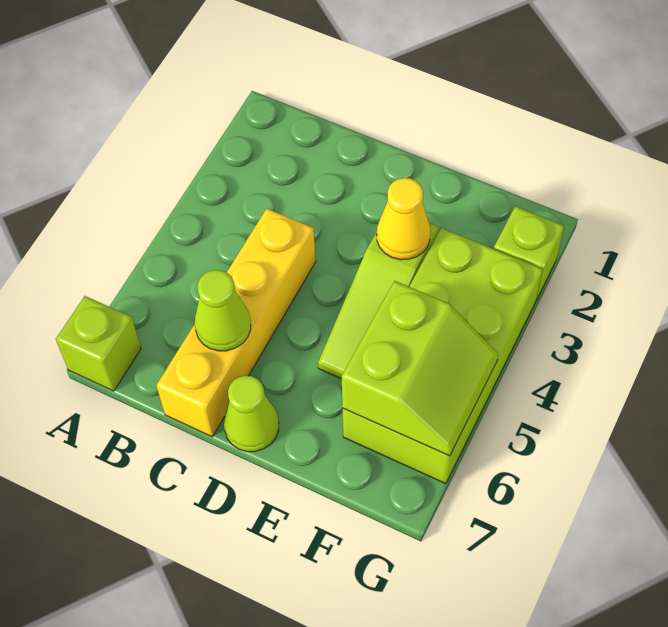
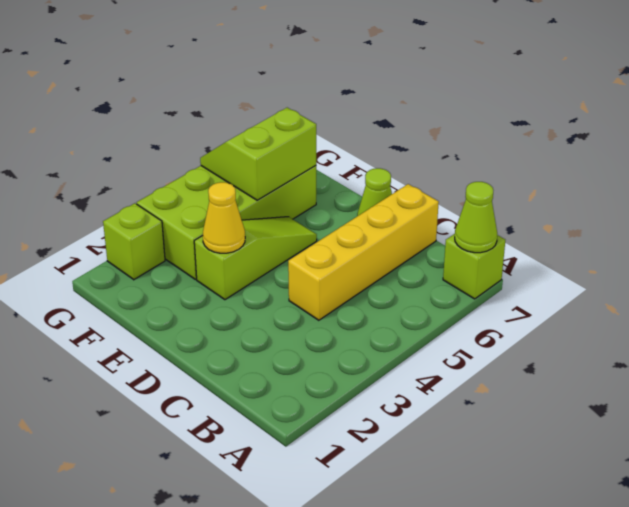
lime 1x1 cone [195,270,251,351] -> lime 1x1 cone moved to [455,182,497,253]

